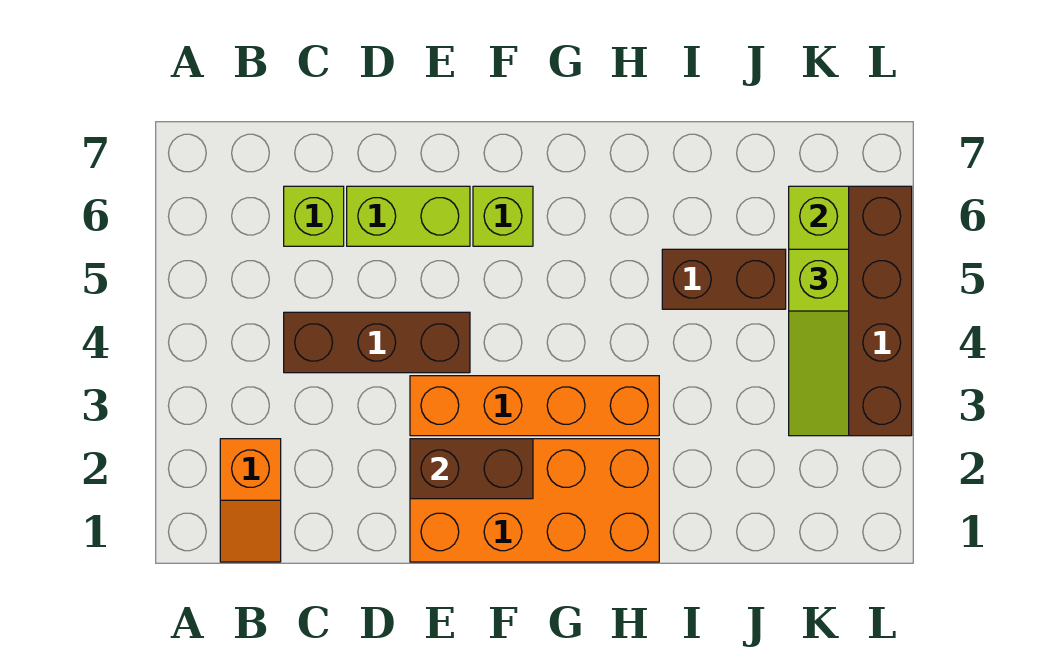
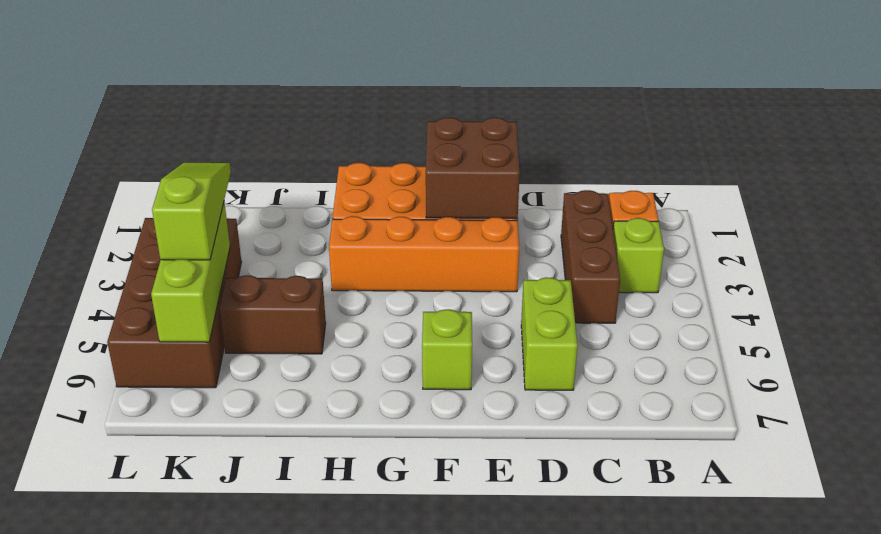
brown 1x3 brick [284,312,470,373] -> brown 1x3 brick turned to [561,190,620,323]
lime 1x1 brick [284,186,344,246] -> lime 1x1 brick moved to [613,218,664,293]
lime 1x2 brick [347,186,470,246] -> lime 1x2 brick turned to [521,277,577,390]
brown 1x2 brick [410,439,533,499] -> brown 2x2 brick [426,118,520,219]

